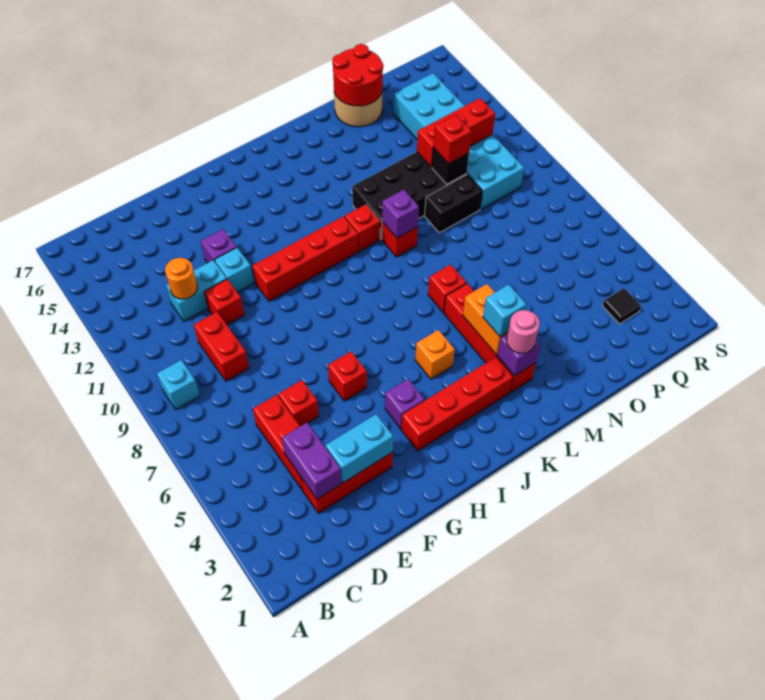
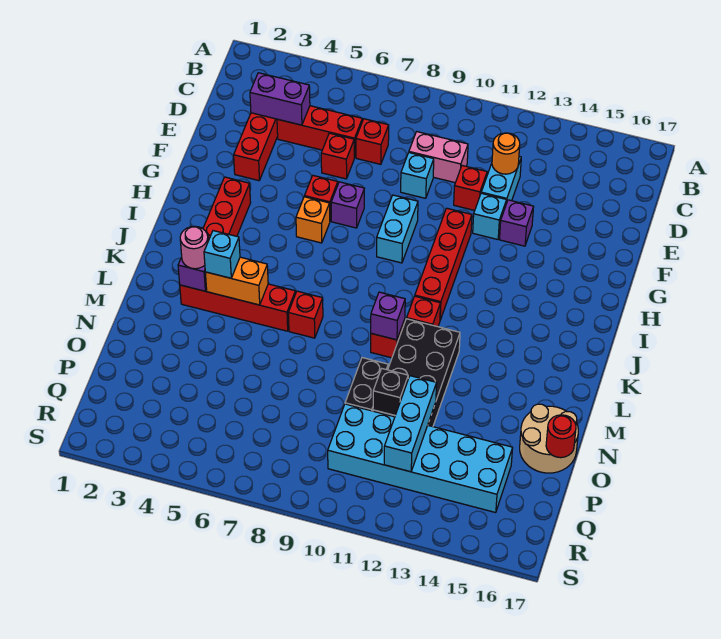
cyan 1x1 brick [157,360,200,410] -> cyan 1x1 brick moved to [401,153,434,198]
red 1x2 brick [194,312,249,381] -> pink 1x2 brick [409,132,468,183]
cyan 1x2 brick [326,414,393,483] -> cyan 1x2 brick moved to [377,195,418,263]
purple 1x1 brick [385,379,425,429] -> purple 1x1 brick moved to [331,182,365,228]
orange 1x1 brick [415,330,455,379] -> orange 1x1 brick moved to [296,197,330,243]
red 2x2 round brick [332,44,383,106] -> red 1x1 round brick [546,415,576,458]
red 1x1 brick [433,115,472,164] -> red 1x1 brick moved to [356,119,389,164]
red 1x3 brick [417,98,495,167] -> cyan 1x3 brick [384,376,437,472]
black 1x1 tile [602,288,641,324] -> none

